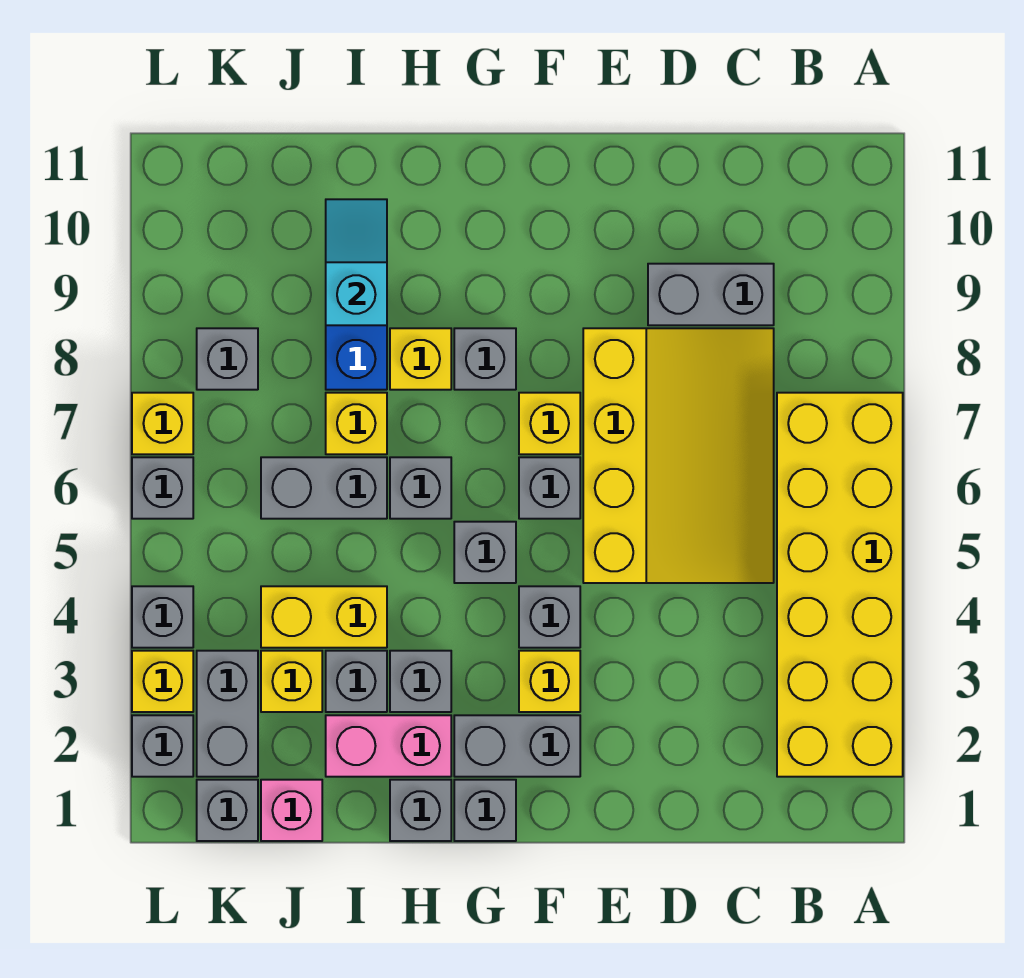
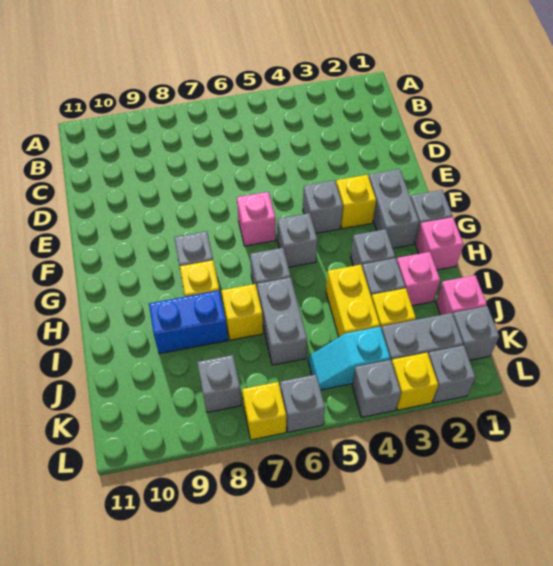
yellow 2x6 brick [777,393,903,777] -> none
yellow 3x4 slope [583,328,774,583] -> none
grey 1x2 brick [648,264,774,325] -> none
grey 1x1 brick [519,457,580,519] -> pink 1x1 brick [237,192,276,246]
yellow 1x1 brick [519,393,580,454] -> none
grey 1x1 brick [390,780,451,841] -> pink 1x1 brick [416,217,463,270]
pink 1x2 brick [326,715,451,777] -> pink 1x1 brick [397,252,440,306]
cyan 1x2 slope [326,199,387,325] -> cyan 1x2 slope moved to [308,327,390,390]

